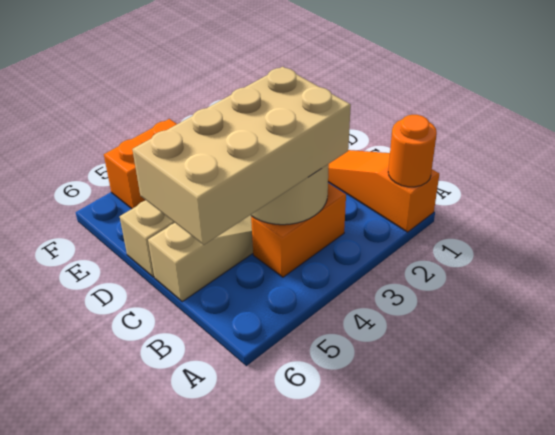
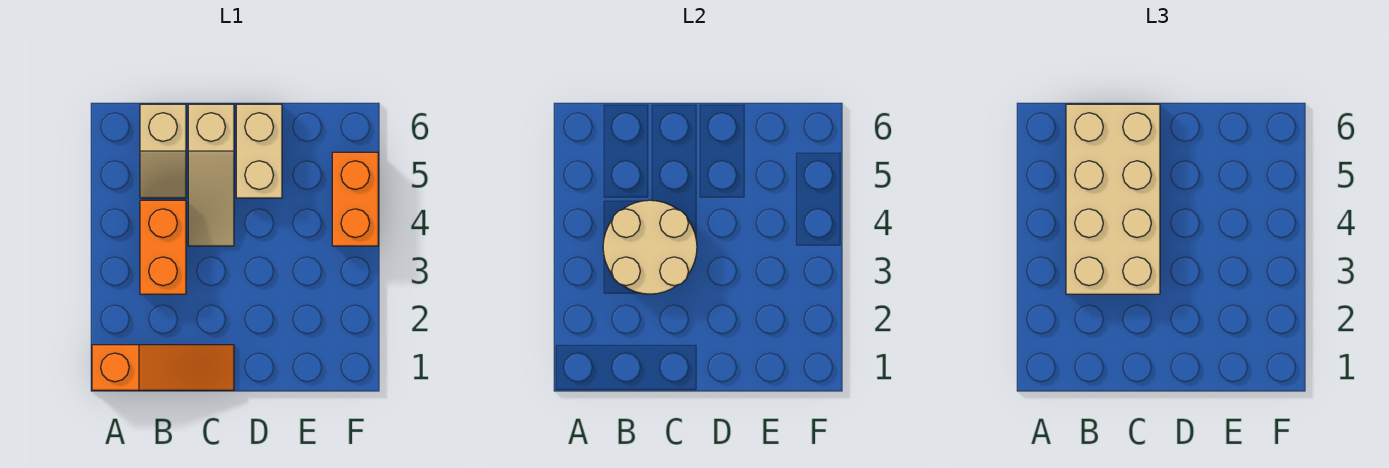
orange 1x1 round brick [388,115,437,187] -> none
none -> tan 1x2 slope [140,104,186,198]

